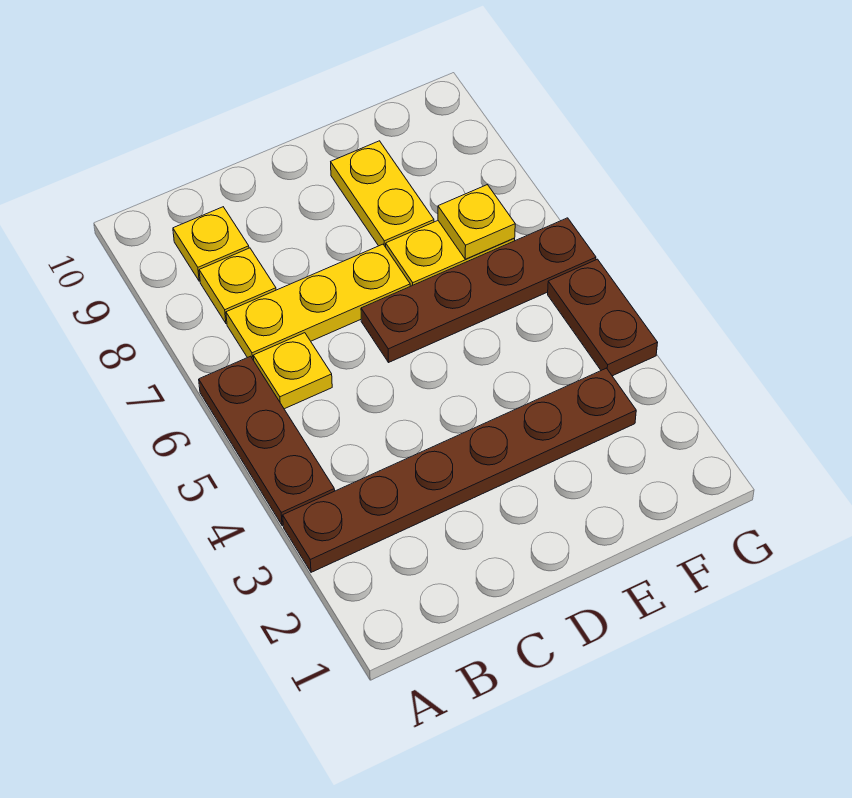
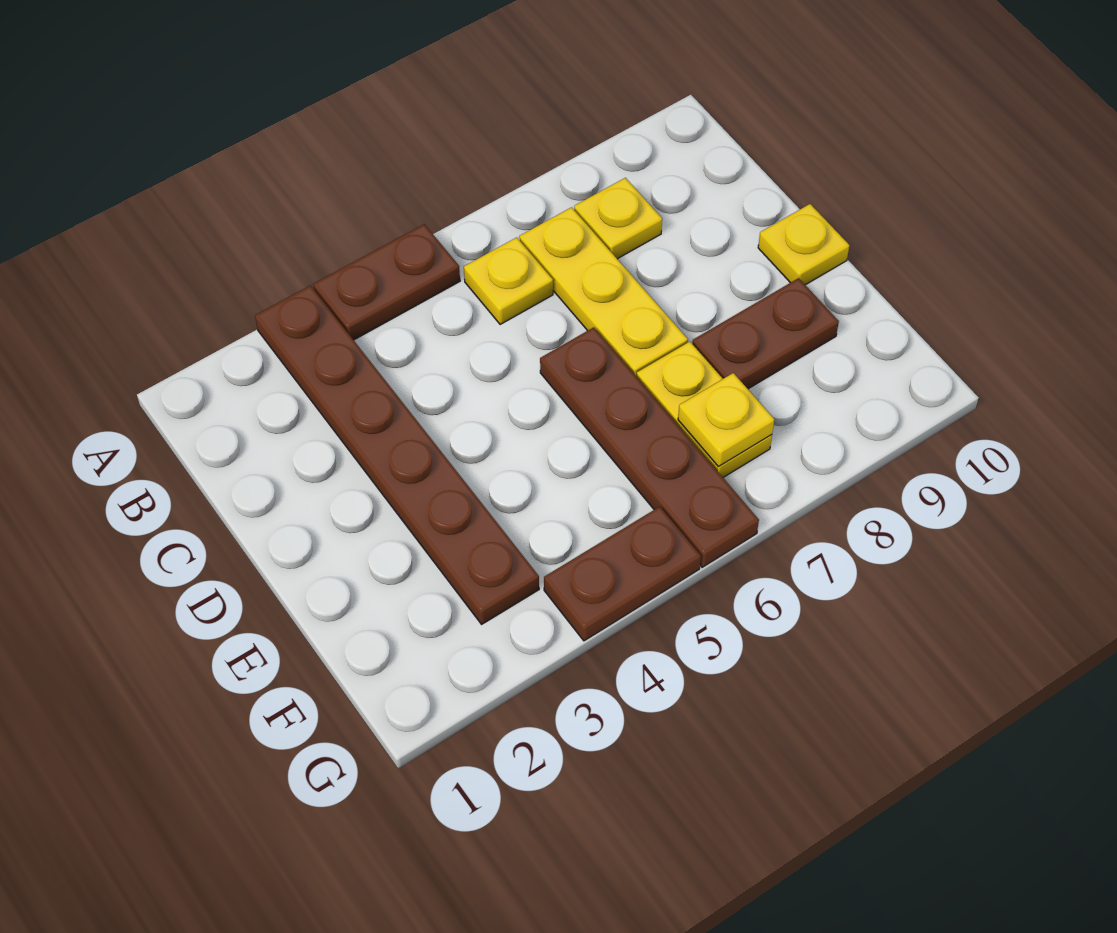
brown 1x3 plate [199,356,335,526] -> brown 1x2 plate [313,224,460,340]
yellow 1x1 plate [173,207,249,281] -> yellow 1x1 plate moved to [758,204,850,285]
yellow 1x2 plate [331,141,434,247] -> brown 1x2 plate [692,278,839,389]

